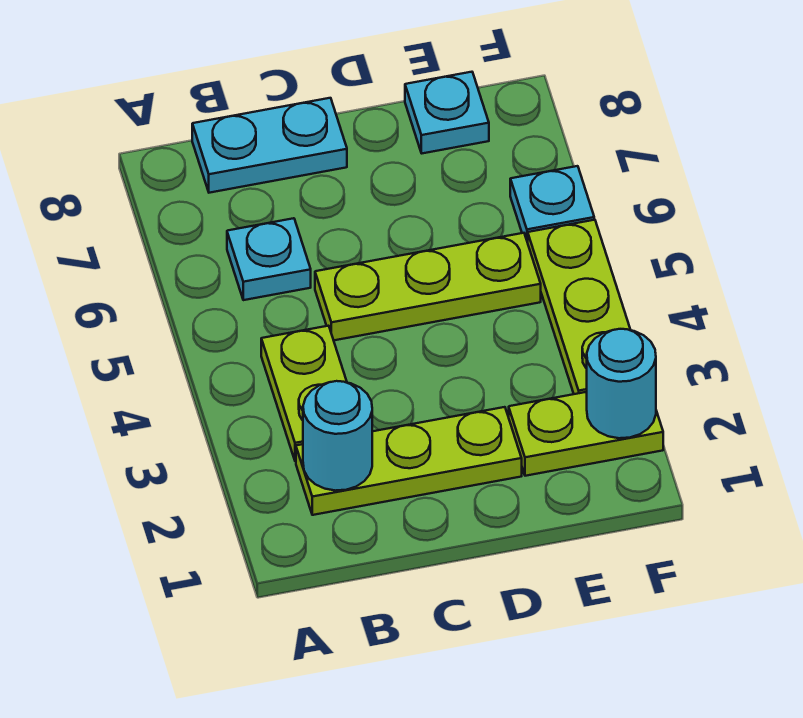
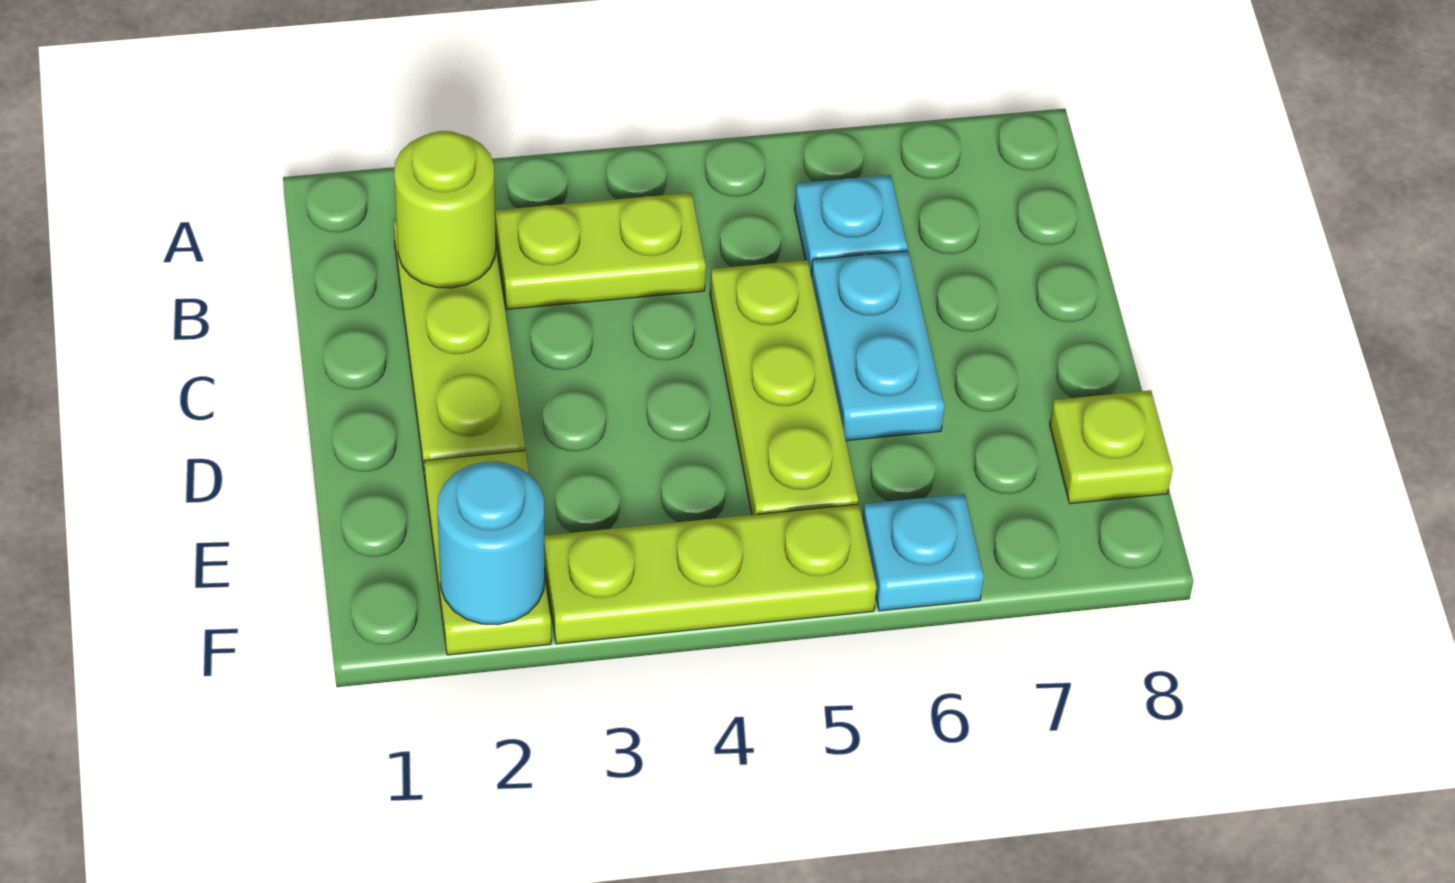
cyan 1x1 round brick [303,381,372,491] -> lime 1x1 round brick [394,131,496,288]
cyan 1x2 plate [192,98,347,193] -> cyan 1x2 plate moved to [811,251,944,441]
cyan 1x1 plate [405,72,489,153] -> lime 1x1 plate [1050,390,1173,504]

